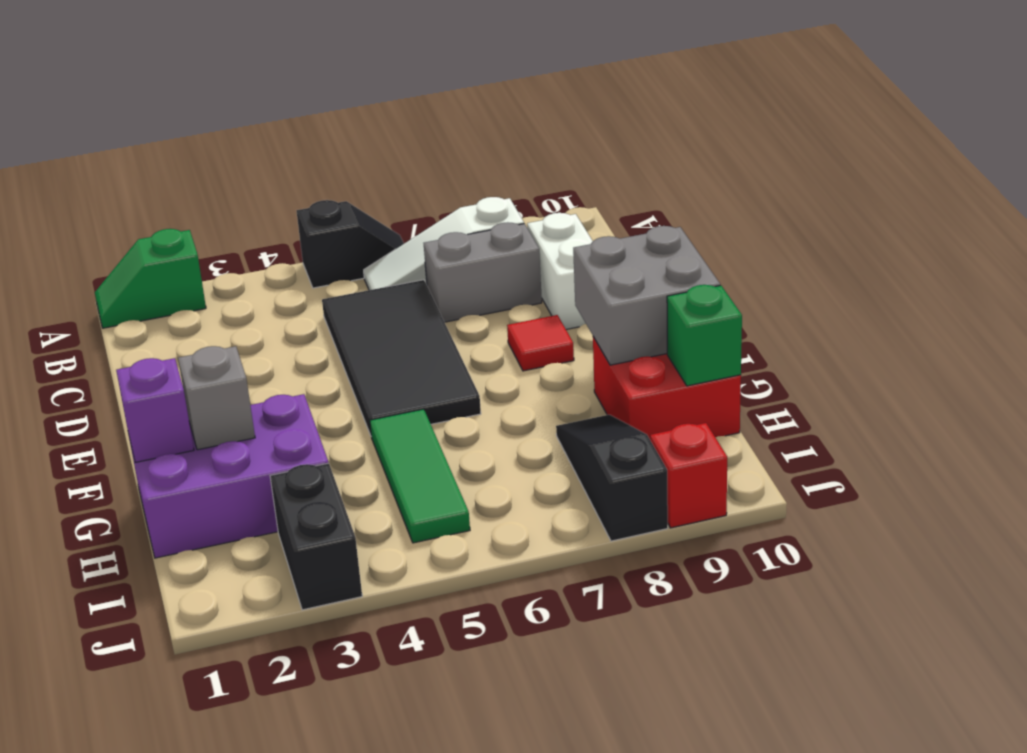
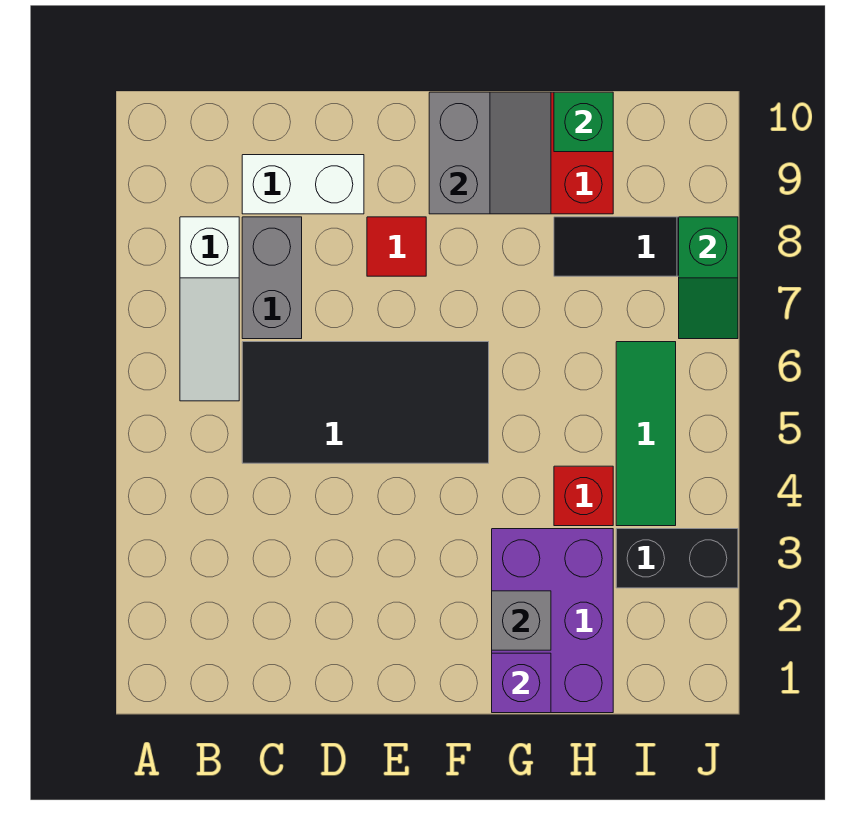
green 1x2 slope [95,229,206,328] -> green 1x2 slope moved to [679,217,738,339]
black 1x2 slope [297,200,404,288] -> none
grey 2x2 brick [573,226,720,365] -> grey 2x2 slope [429,92,551,214]
green 1x3 tile [370,409,470,543] -> green 1x3 tile turned to [616,342,676,526]
red 1x1 brick [650,423,727,528] -> red 1x1 brick moved to [554,466,613,526]

